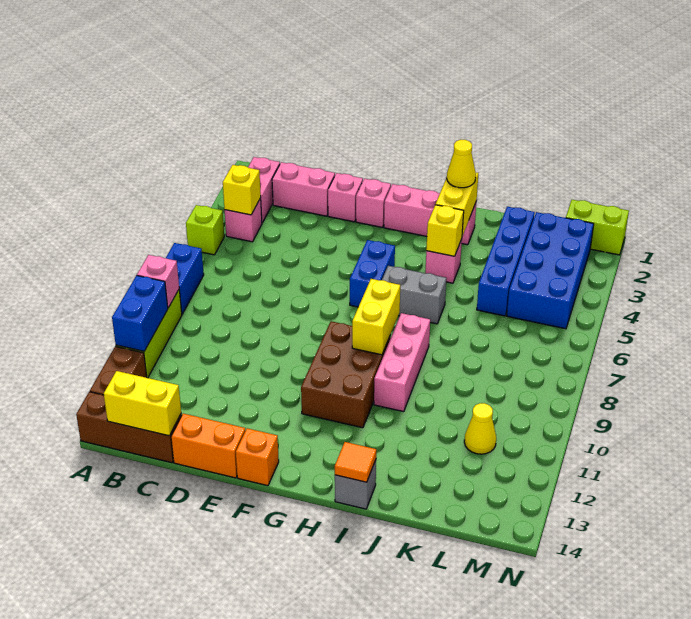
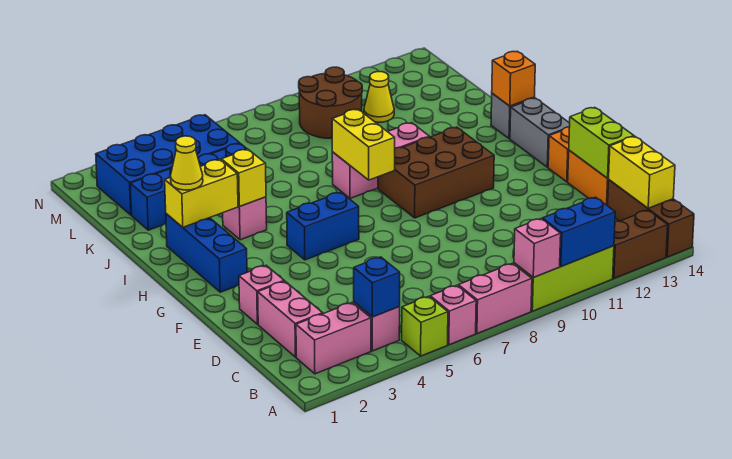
blue 1x2 brick [166,243,204,314] -> pink 1x2 brick [458,263,532,333]
yellow 1x1 brick [223,165,261,215] -> blue 1x1 brick [354,257,400,317]
pink 1x1 brick [356,179,391,227] -> pink 1x1 brick moved to [430,285,476,345]
pink 1x3 brick [384,184,476,245] -> blue 1x3 brick [166,214,247,292]
grey 1x2 brick [382,266,446,324] -> grey 1x2 brick moved to [510,98,570,167]
yellow 1x2 brick [352,279,400,355] -> yellow 1x2 brick turned to [332,109,395,180]
orange 1x1 tile [335,442,376,482] -> orange 1x1 brick [492,51,535,106]
none -> brown 2x2 round brick [299,67,362,138]
lime 1x2 brick [566,200,629,255] -> lime 1x2 brick moved to [569,107,634,178]

